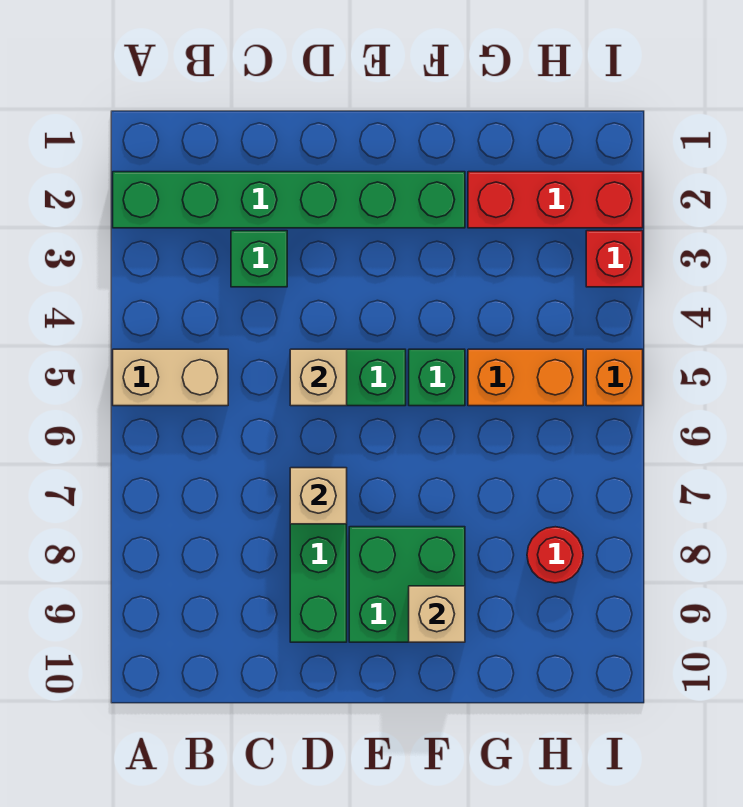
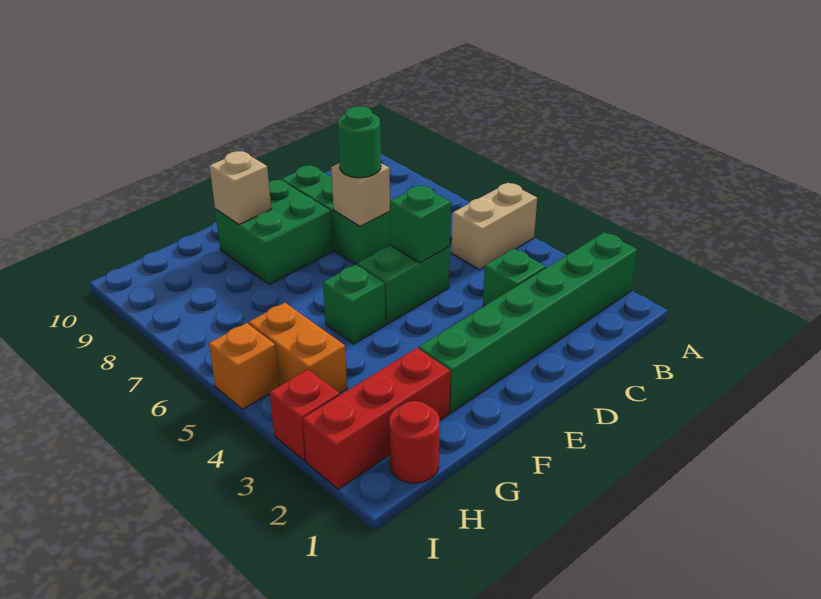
tan 1x1 brick [290,349,347,406] -> green 1x1 brick [390,185,451,263]
none -> green 1x1 round brick [338,106,381,178]
orange 1x2 brick [468,349,583,406] -> orange 1x2 brick turned to [249,303,347,393]
red 1x1 round brick [527,527,583,583] -> red 1x1 round brick moved to [389,401,440,483]

